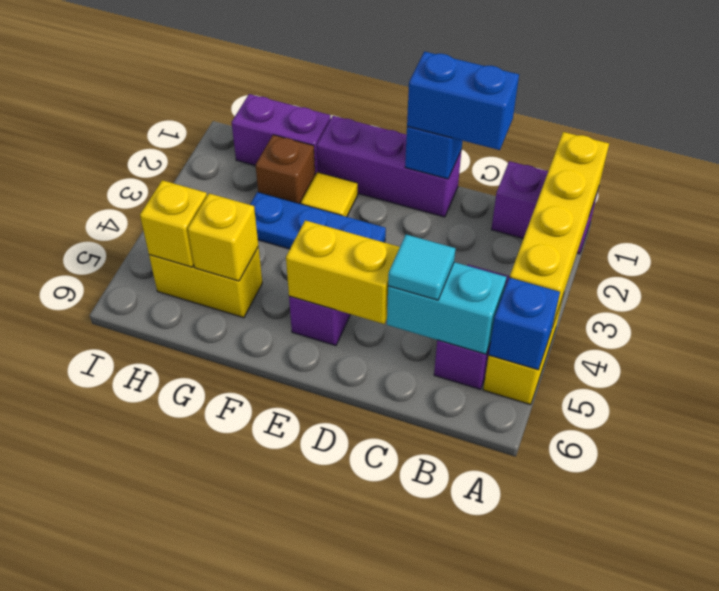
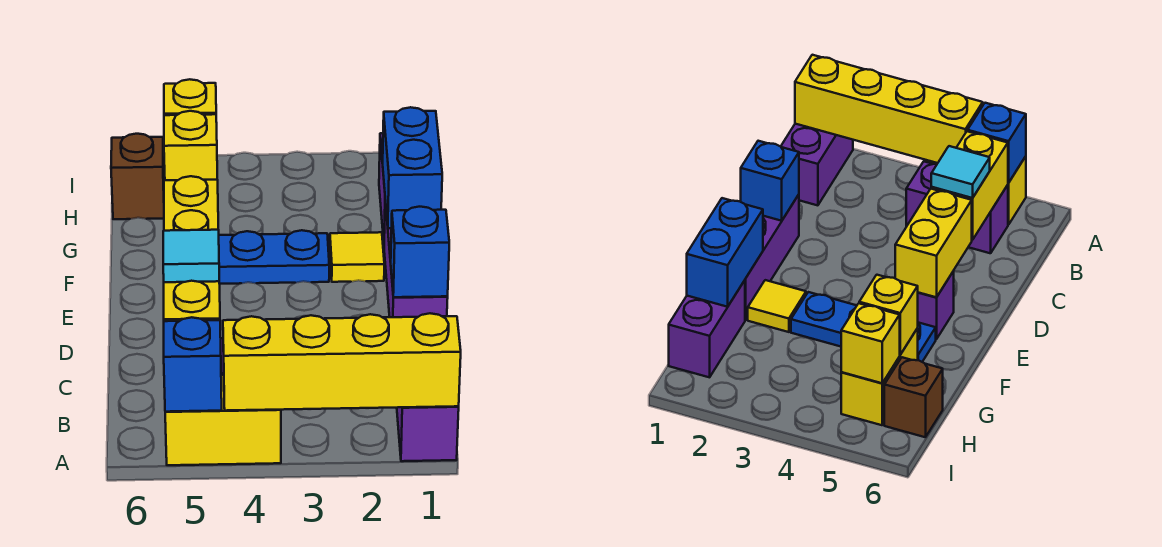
cyan 1x2 brick [387,262,506,354] -> yellow 1x2 brick [164,281,220,321]
blue 1x2 brick [407,52,519,150] -> blue 1x2 brick moved to [383,107,442,228]
blue 1x3 plate [250,192,386,249] -> blue 1x3 plate turned to [219,230,329,284]
brown 1x1 brick [255,135,315,204] -> brown 1x1 brick moved to [111,134,164,219]

